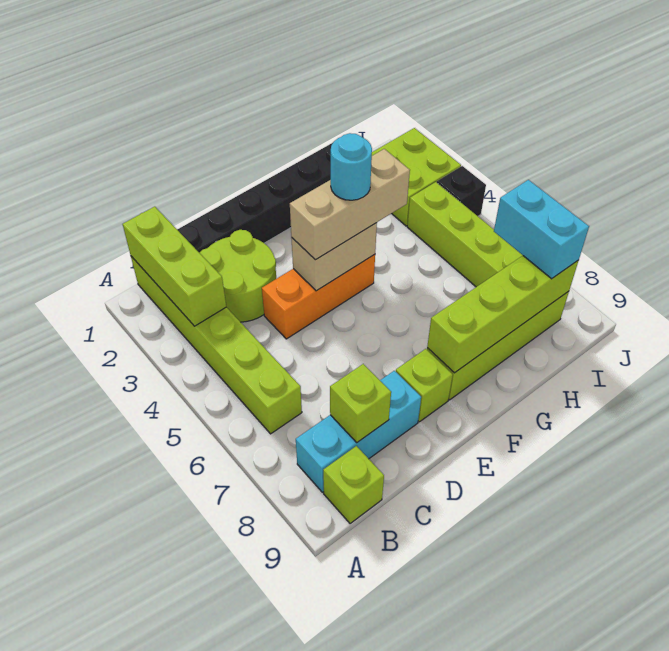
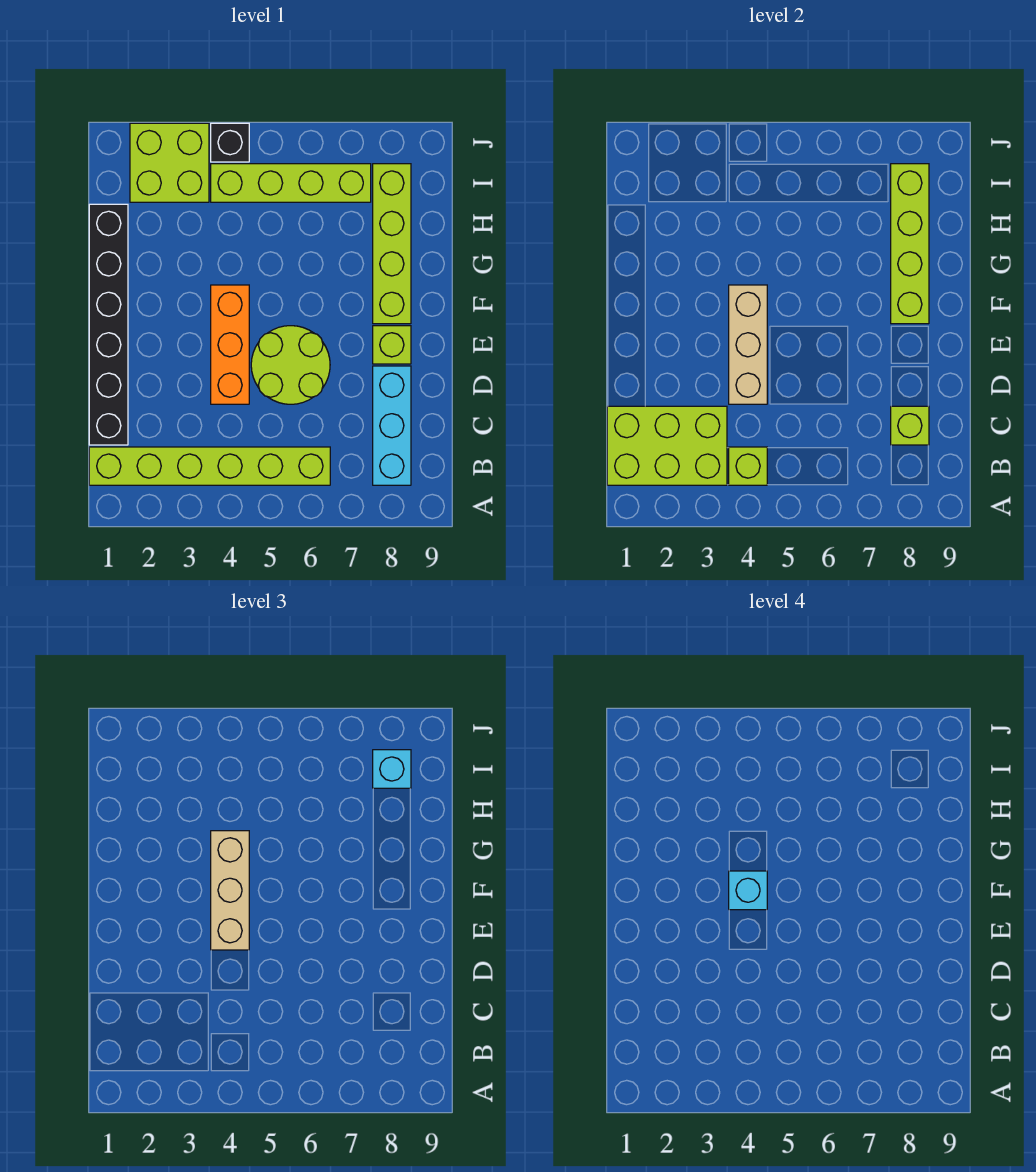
lime 1x3 brick [123,207,226,326] -> lime 2x3 brick [607,406,727,485]
lime 1x1 brick [323,446,384,524] -> lime 1x1 brick moved to [729,447,767,485]
lime 2x2 round brick [200,230,276,322] -> lime 2x2 round brick moved to [251,326,330,404]
tan 1x2 brick [291,223,377,291] -> tan 1x3 brick [729,285,767,404]
cyan 1x1 round brick [331,133,372,200] -> cyan 1x1 brick [729,871,767,910]
cyan 1x2 brick [494,180,589,279] -> cyan 1x1 brick [373,750,411,788]

